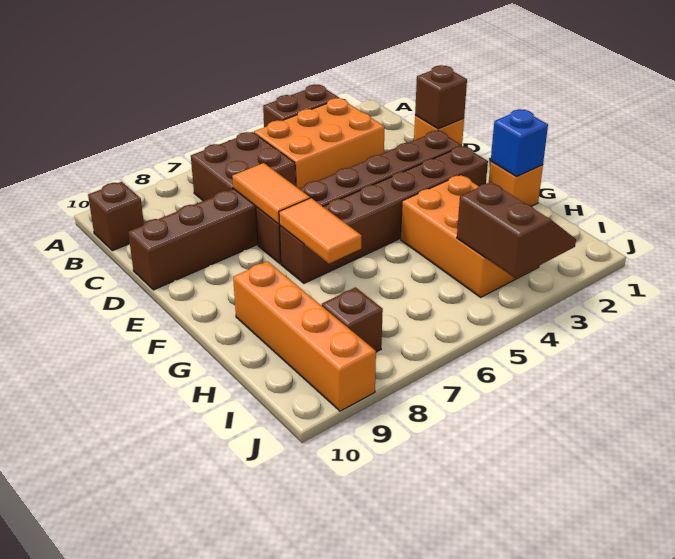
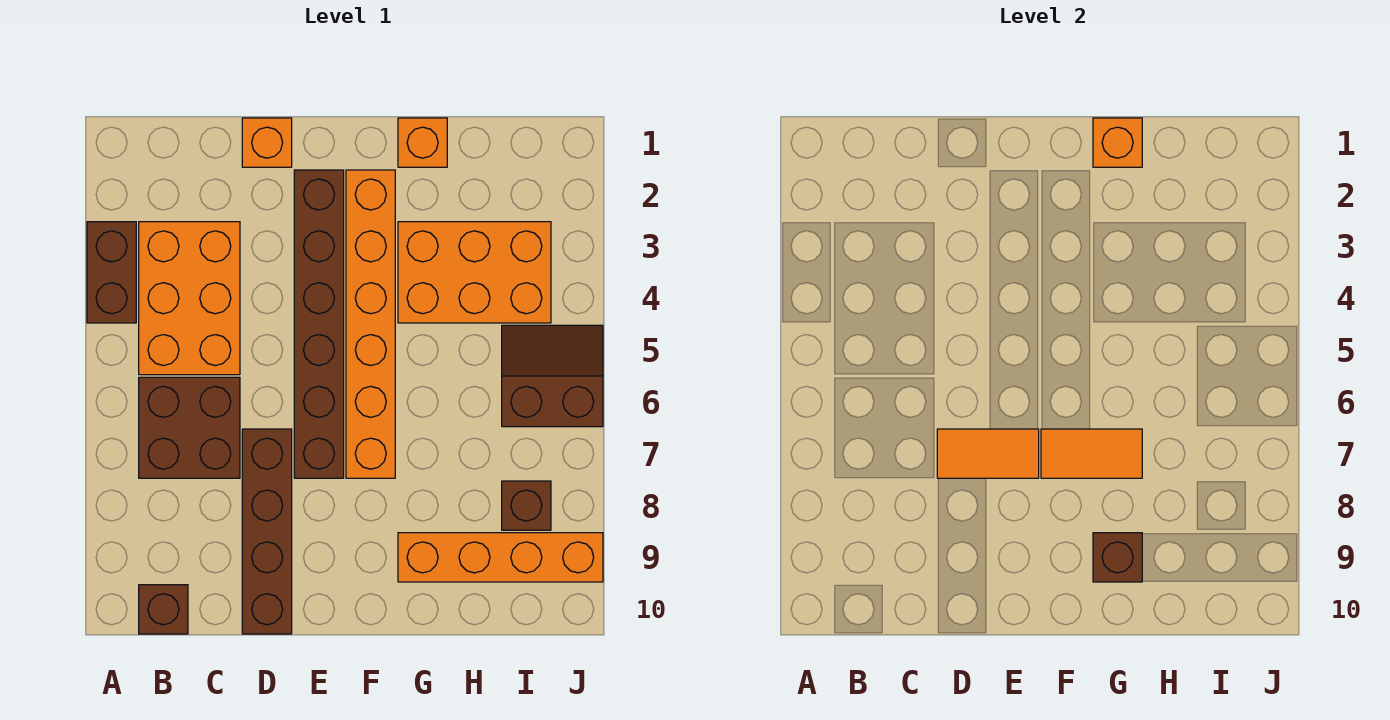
brown 1x1 brick [415,65,467,129] -> brown 1x1 brick moved to [1093,533,1142,582]
brown 1x6 brick [280,146,488,283] -> orange 1x6 brick [346,170,395,478]
blue 1x1 brick [491,109,548,176] -> orange 1x1 brick [1093,118,1142,167]
brown 2x2 slope [457,182,576,278] -> brown 2x2 slope moved to [502,325,603,427]

